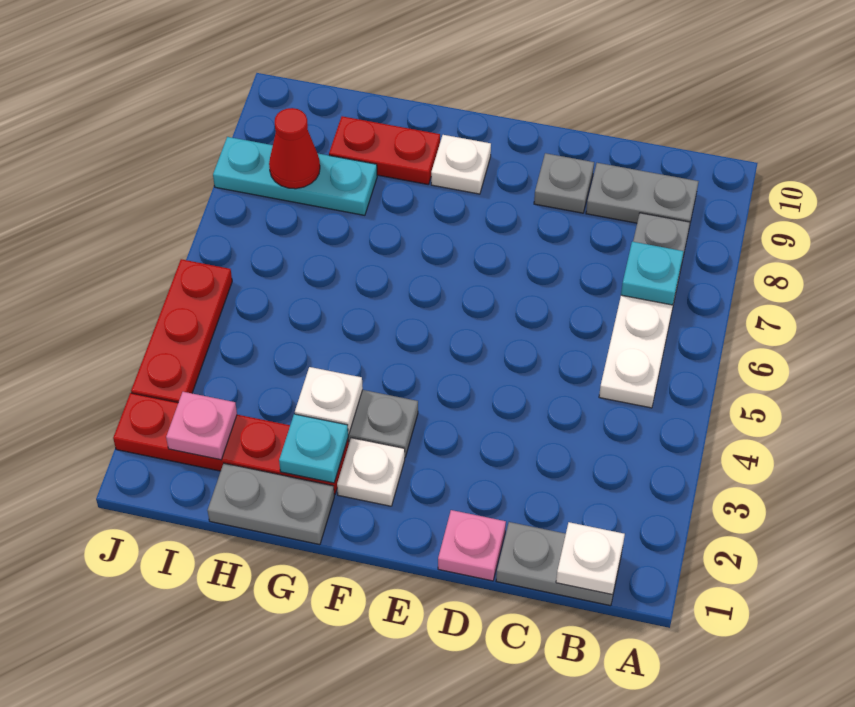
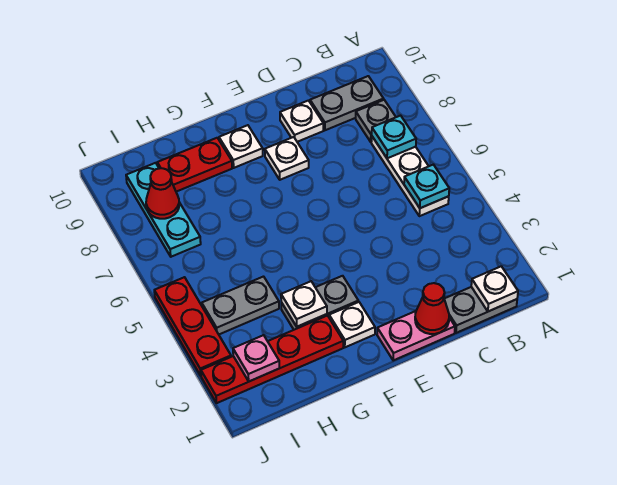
pink 1x1 plate [438,510,506,581] -> pink 1x2 plate [377,311,455,360]
none -> red 1x1 cone [415,283,449,334]
grey 1x1 plate [534,153,594,213] -> white 1x1 plate [280,101,323,142]
none -> white 1x1 plate [265,137,309,180]
grey 1x2 plate [208,463,334,545] -> grey 1x2 plate moved to [202,277,279,334]
cyan 1x1 plate [279,414,348,483] -> cyan 1x1 plate moved to [404,165,449,208]
cyan 1x3 plate [213,137,377,215] -> cyan 1x3 plate turned to [126,163,201,257]

